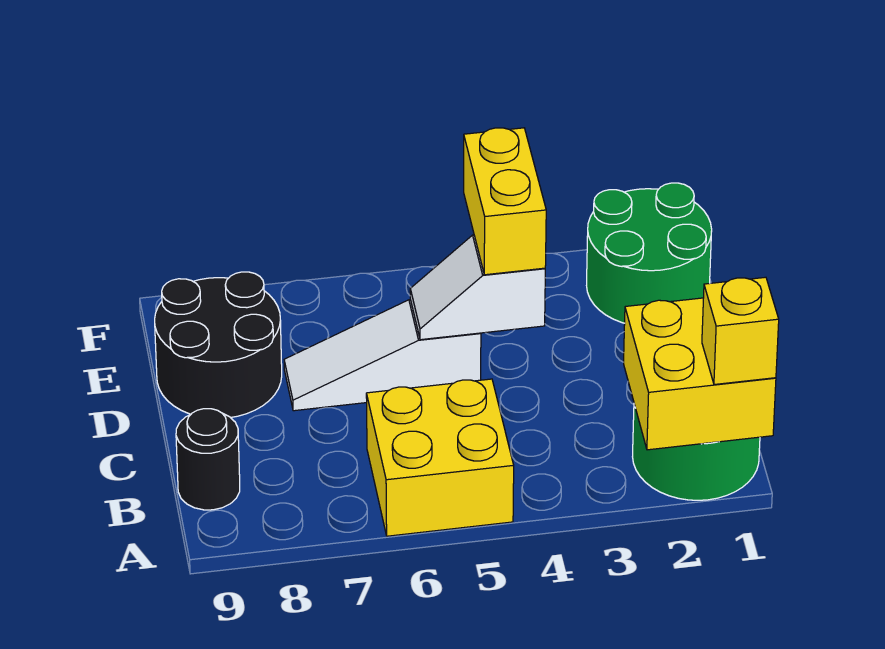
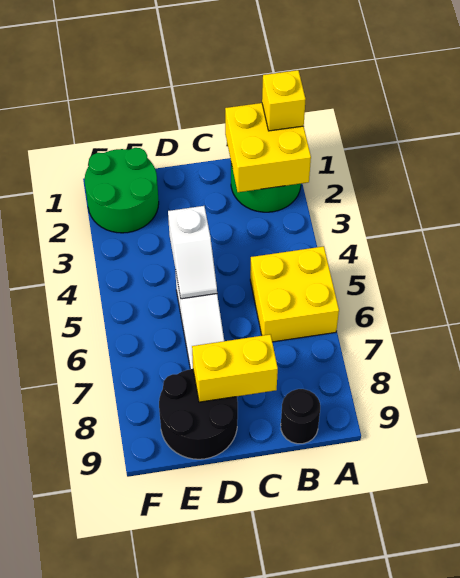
yellow 1x2 brick [464,128,546,275] -> yellow 1x2 brick moved to [192,335,278,402]

